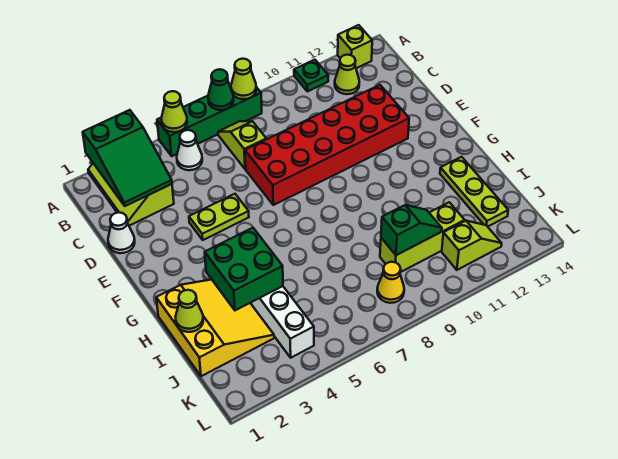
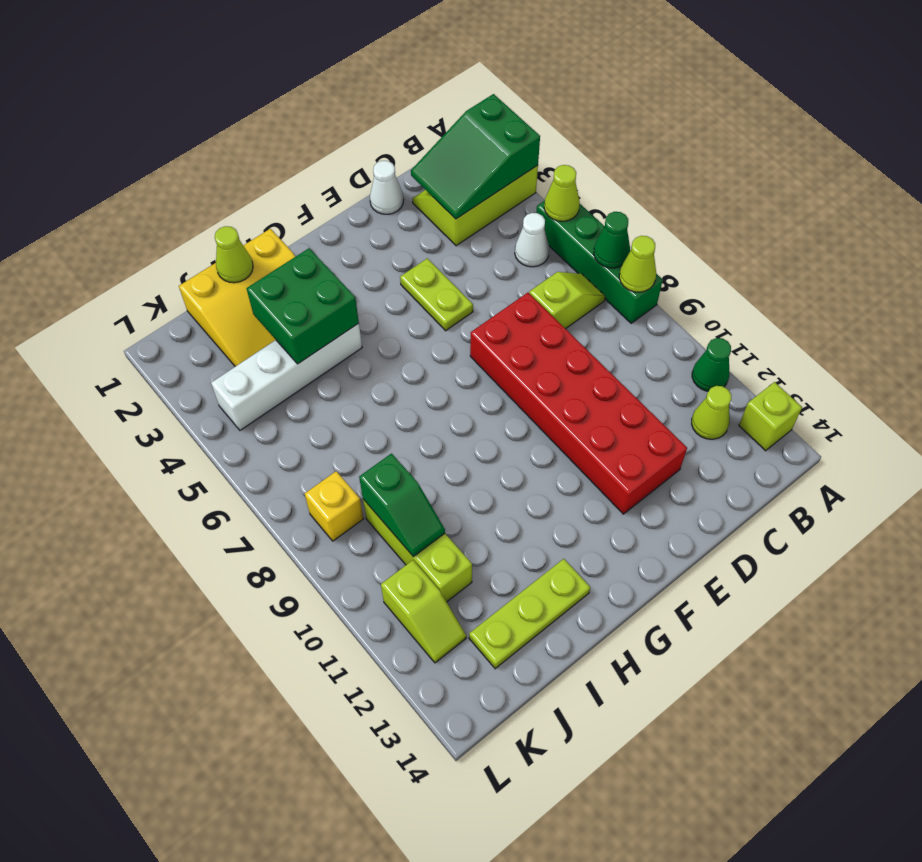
green 1x1 plate [294,60,328,91] -> green 1x1 cone [692,338,731,391]
yellow 1x1 cone [377,262,404,303] -> yellow 1x1 brick [305,471,364,541]

